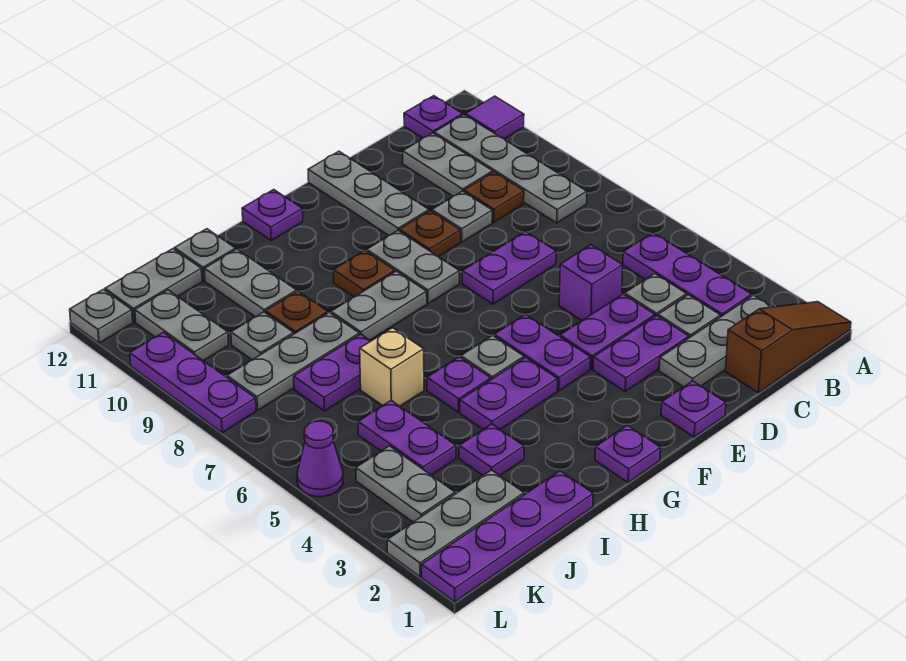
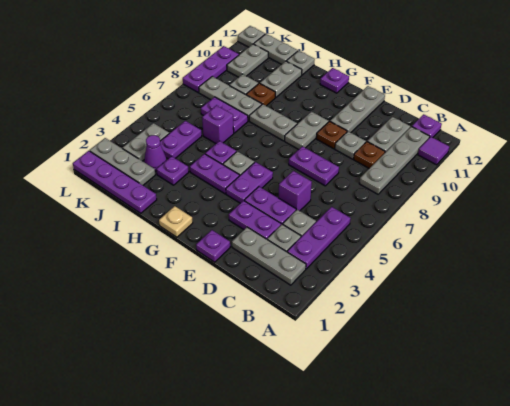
brown 1x3 slope [725,302,851,393] -> none
purple 1x1 plate [595,425,660,483] -> tan 1x1 plate [159,206,193,237]
brown 1x1 plate [333,251,395,297] -> none
tan 1x1 brick [360,328,424,406] -> purple 1x1 brick [202,105,234,143]
purple 1x1 cone [297,421,343,497] -> purple 1x1 cone moved to [144,135,166,171]

